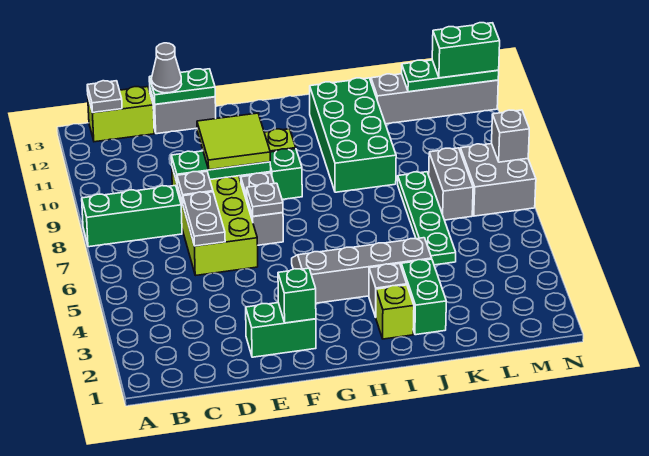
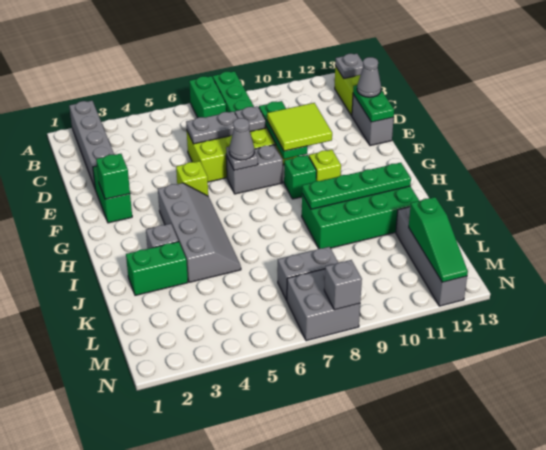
none -> grey 1x4 brick [69,101,114,188]
none -> grey 1x1 cone [229,118,254,160]
lime 1x1 brick [376,285,414,339] -> lime 1x1 brick moved to [176,161,208,196]
green 1x4 plate [398,172,456,265] -> green 1x4 plate moved to [302,163,411,209]
green 1x3 plate [402,60,499,92] -> green 1x3 slope [409,197,468,282]
green 1x2 brick [432,23,500,78] -> green 1x2 brick moved to [189,76,226,118]

